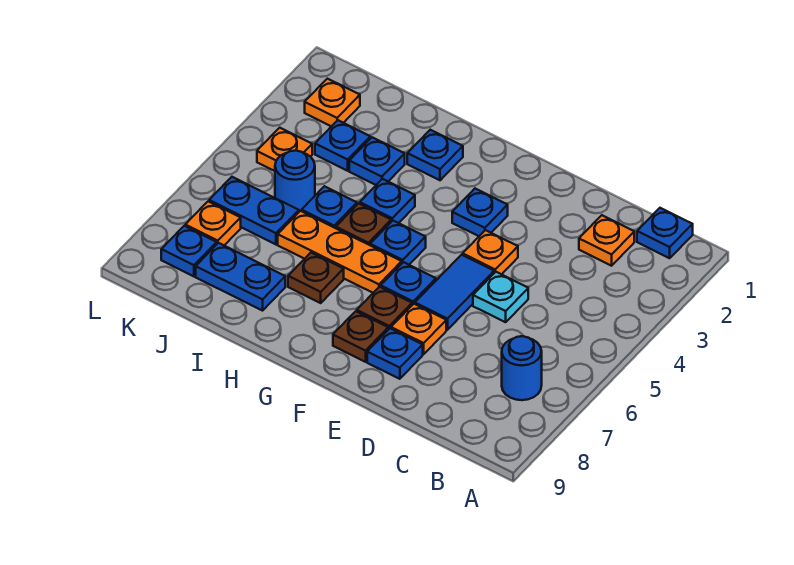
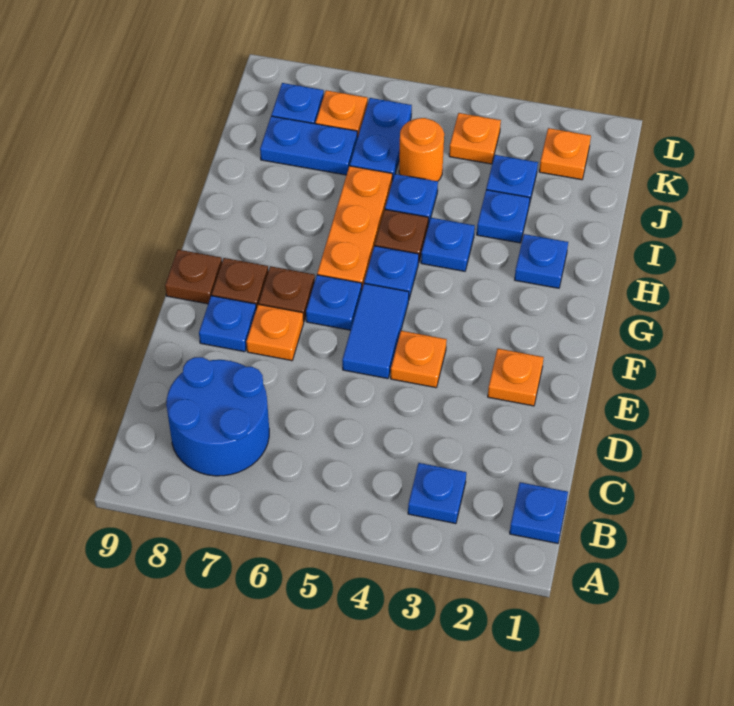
blue 1x1 round brick [502,336,542,400] -> blue 2x2 round brick [166,357,269,476]
orange 1x1 plate [579,215,634,266] -> orange 1x1 plate moved to [488,349,544,406]
cyan 1x1 plate [473,272,528,322] -> none
blue 1x2 tile [415,255,494,330] -> blue 1x2 tile turned to [342,283,409,379]
blue 1x1 plate [452,189,508,236] -> blue 1x1 plate moved to [408,463,466,524]
brown 1x1 plate [288,253,344,303] -> brown 1x1 plate moved to [165,250,222,304]
blue 1x2 plate [196,243,285,311] -> blue 1x2 plate turned to [260,116,358,175]
blue 1x1 round brick [275,151,315,212] -> orange 1x1 round brick [399,118,444,181]

